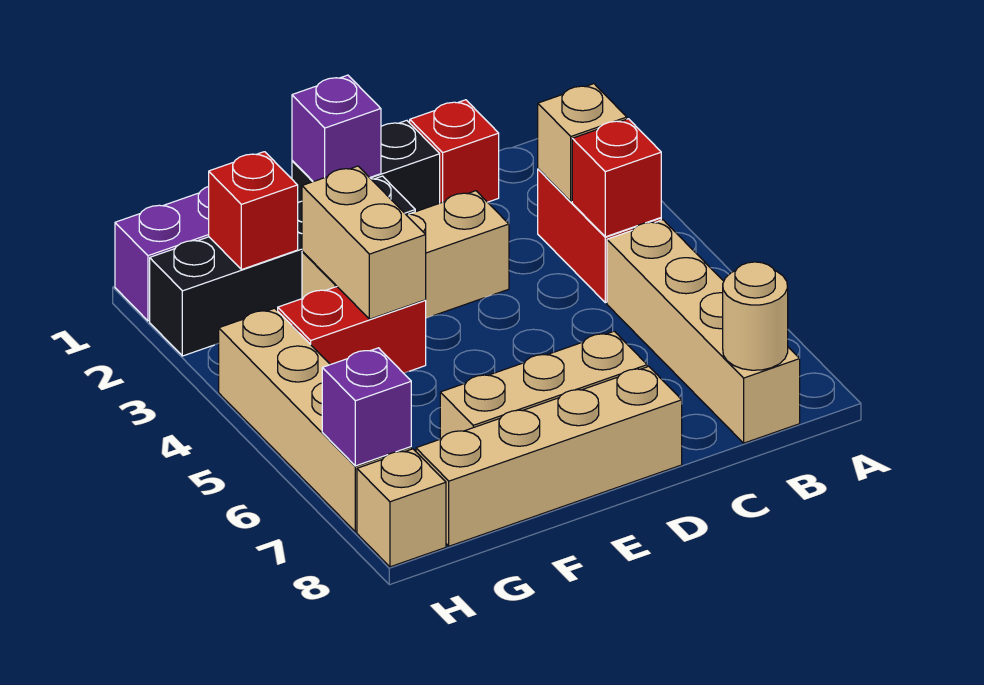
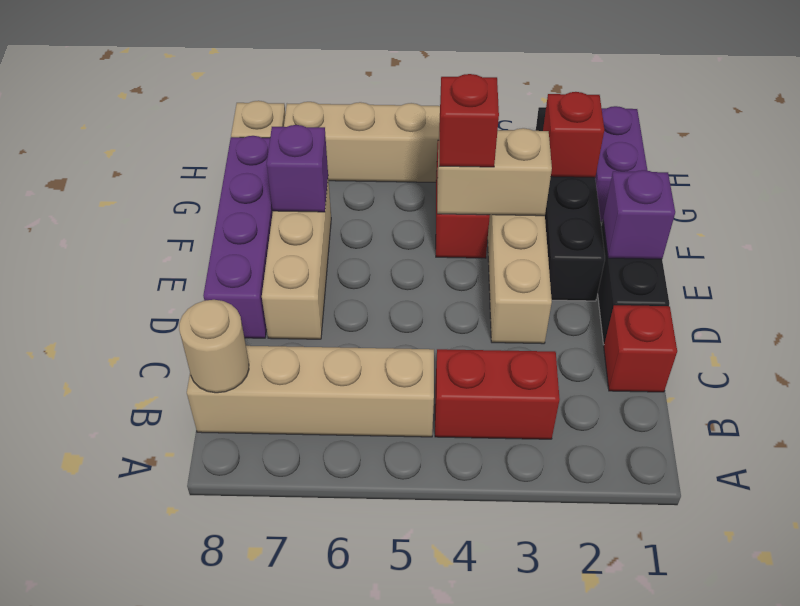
tan 1x1 brick [538,84,627,202] -> none
red 1x1 brick [572,119,661,237] -> red 1x1 brick moved to [439,74,499,167]
tan 1x4 brick [416,366,682,546] -> purple 1x4 brick [203,136,273,338]
purple 1x1 brick [322,348,411,466] -> purple 1x1 brick moved to [267,125,328,212]

